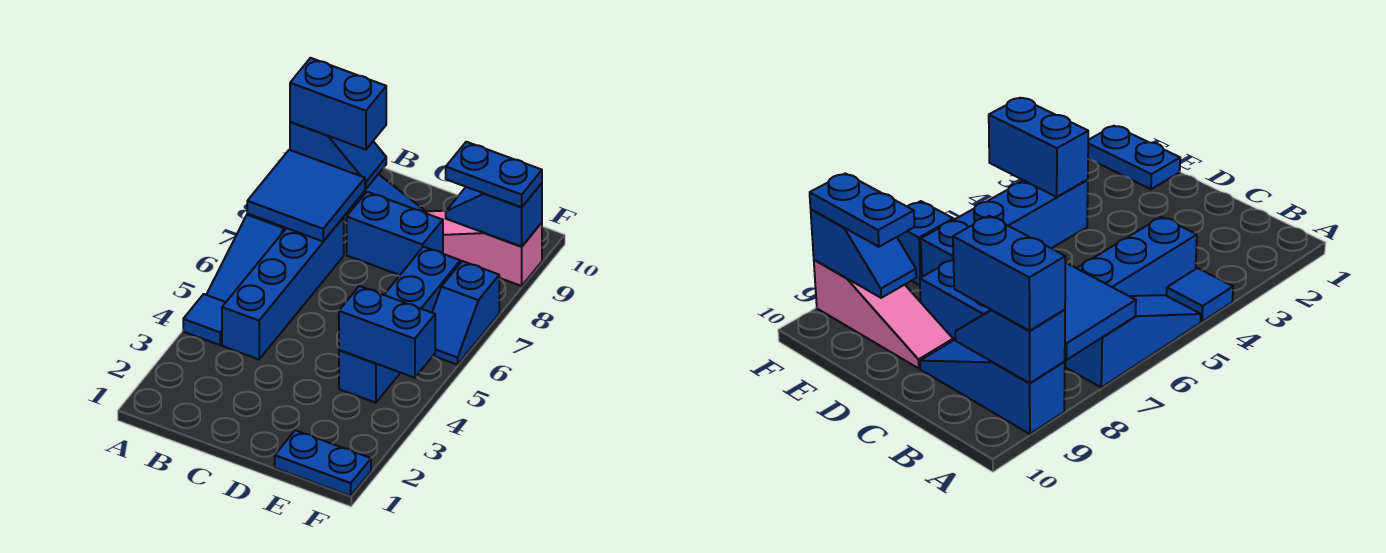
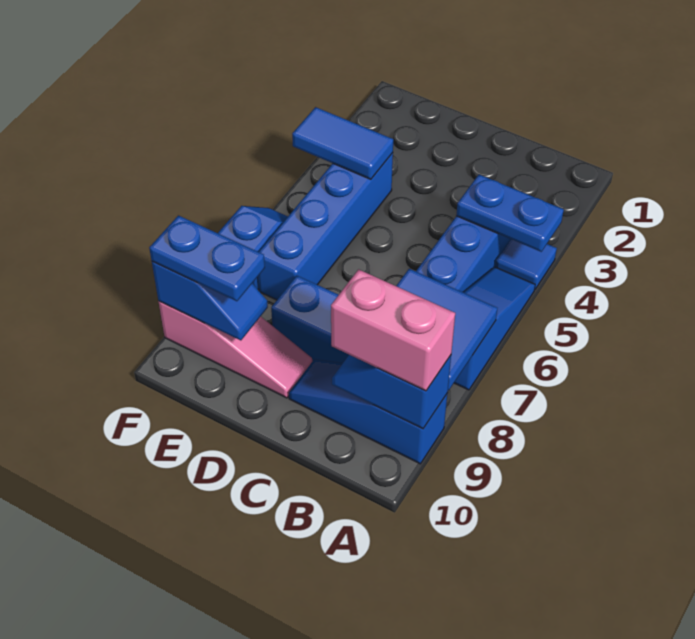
blue 1x2 brick [290,58,386,150] -> pink 1x2 brick [331,269,455,391]
blue 1x2 plate [275,430,371,496] -> blue 1x2 plate moved to [456,175,564,252]
blue 1x2 brick [339,286,435,378] -> blue 1x2 tile [292,107,393,179]

